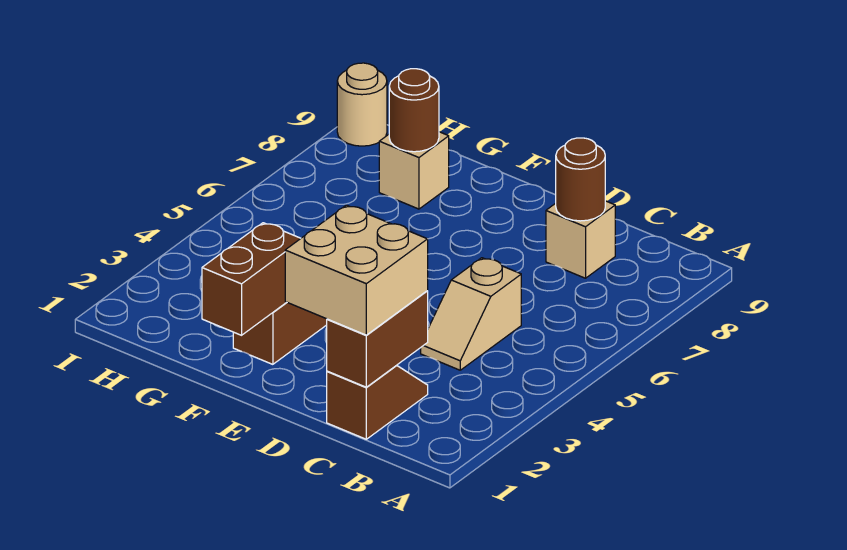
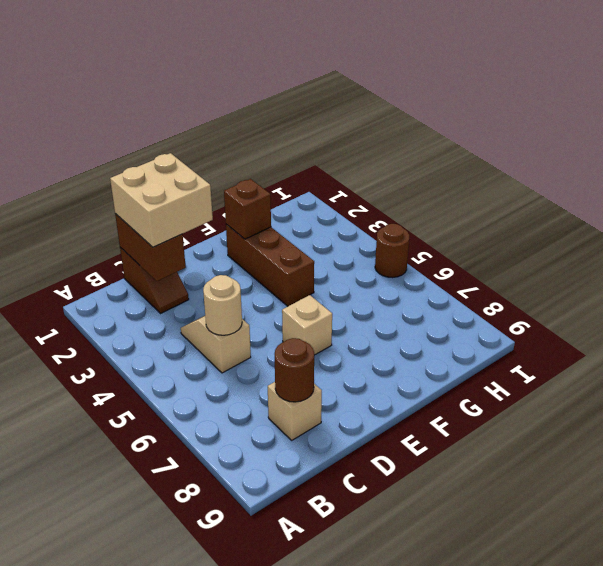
brown 1x2 brick [202,223,301,335] -> brown 1x1 brick [224,179,271,239]
tan 1x1 brick [379,132,449,209] -> tan 1x1 brick moved to [282,295,332,355]
brown 1x1 round brick [389,69,439,152] -> brown 1x1 round brick moved to [375,224,410,278]
tan 1x1 round brick [337,63,387,146] -> tan 1x1 round brick moved to [203,275,242,335]

